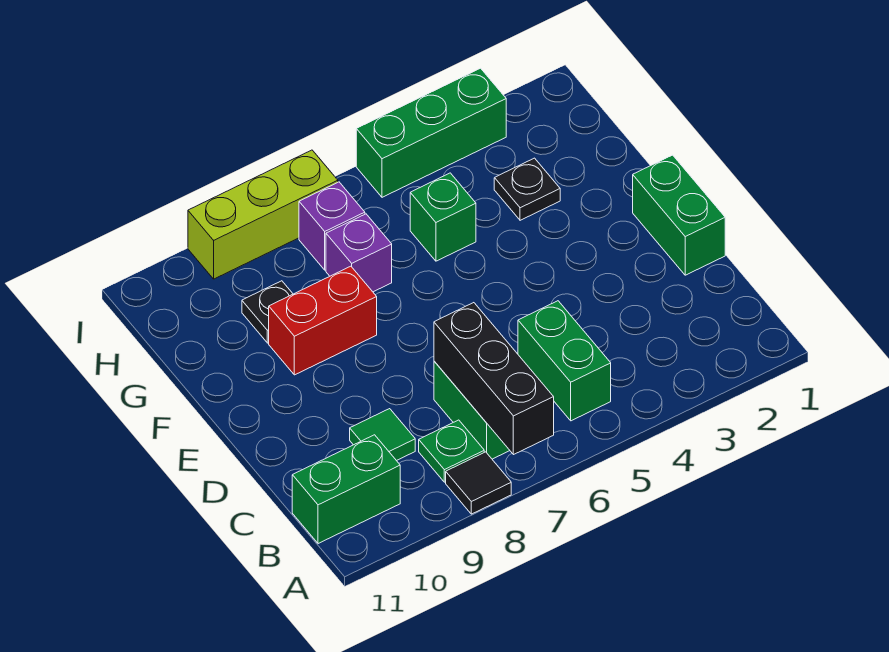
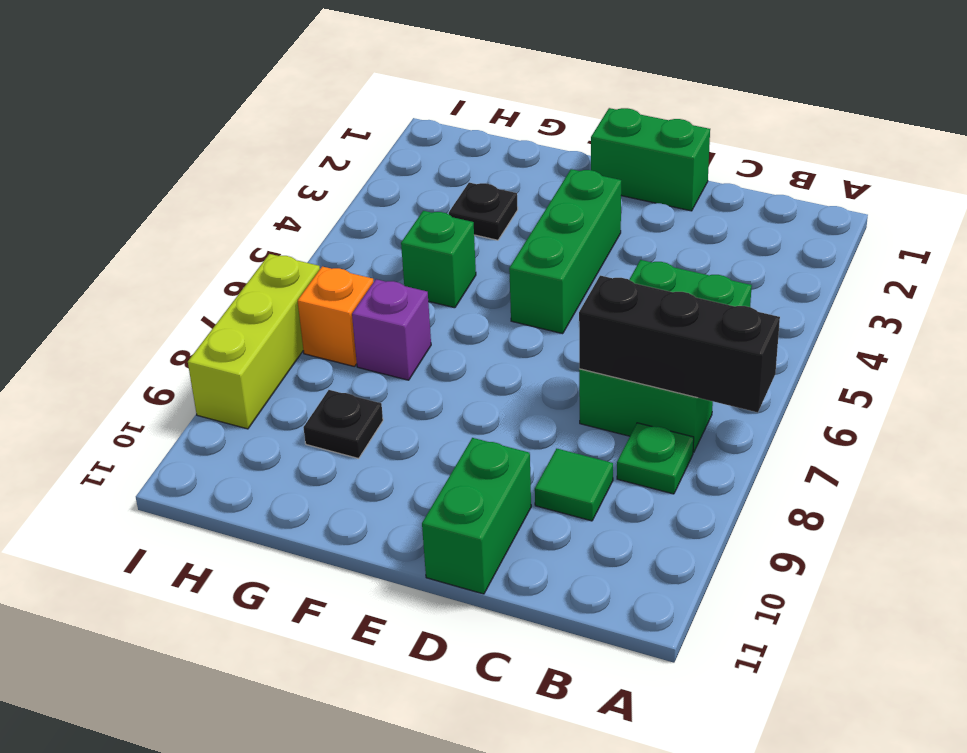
black 1x1 tile [446,452,511,514] -> none
green 1x2 brick [292,435,400,544] -> green 1x2 brick moved to [422,438,531,594]
red 1x2 brick [269,266,377,375] -> none
purple 1x1 brick [299,182,365,270] -> orange 1x1 brick [298,266,373,367]
green 1x3 brick [356,68,506,197] -> green 1x3 brick moved to [509,169,621,334]

